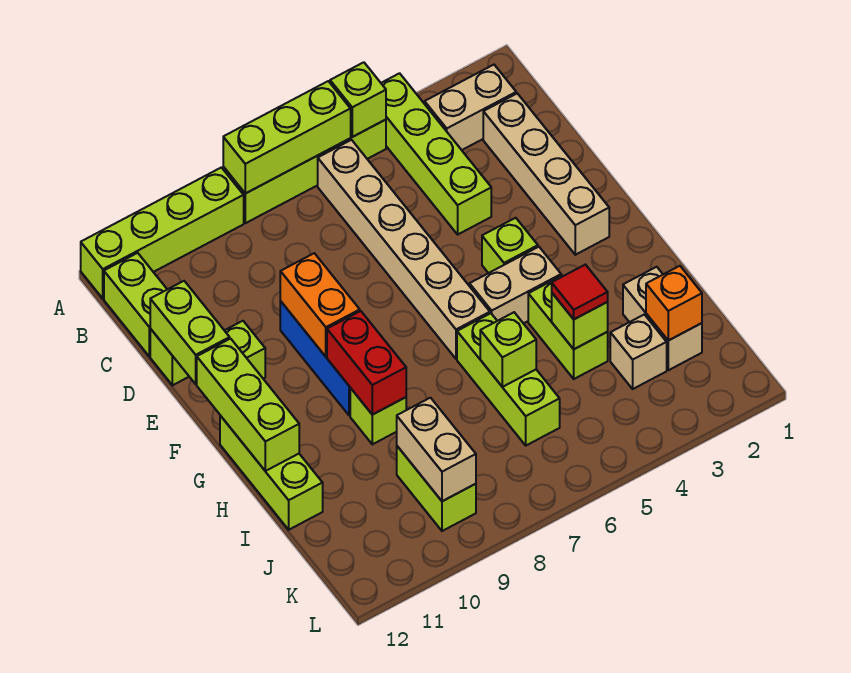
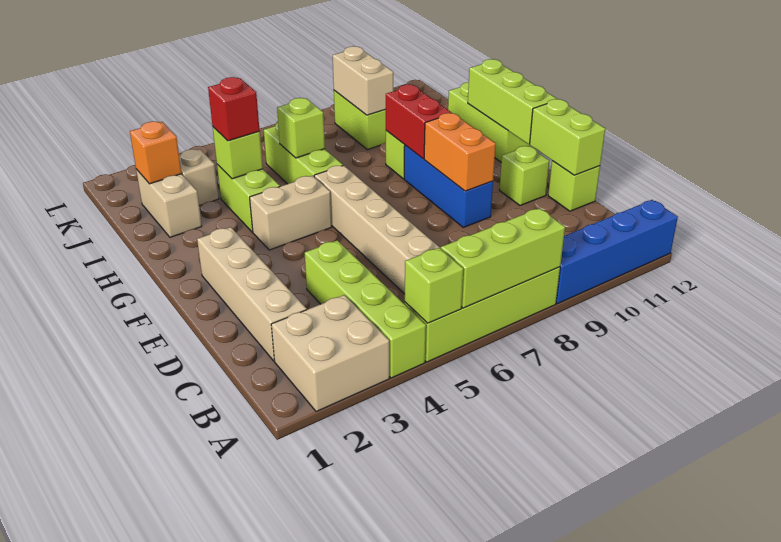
lime 1x4 brick [81,167,244,298] -> blue 1x4 brick [556,200,678,304]
tan 1x2 brick [425,65,516,150] -> tan 2x2 brick [271,295,389,412]
lime 1x2 brick [104,253,167,356] -> none
lime 1x1 brick [482,218,538,273] -> none
red 1x1 tile [552,265,608,319] -> red 1x1 brick [208,77,260,141]

